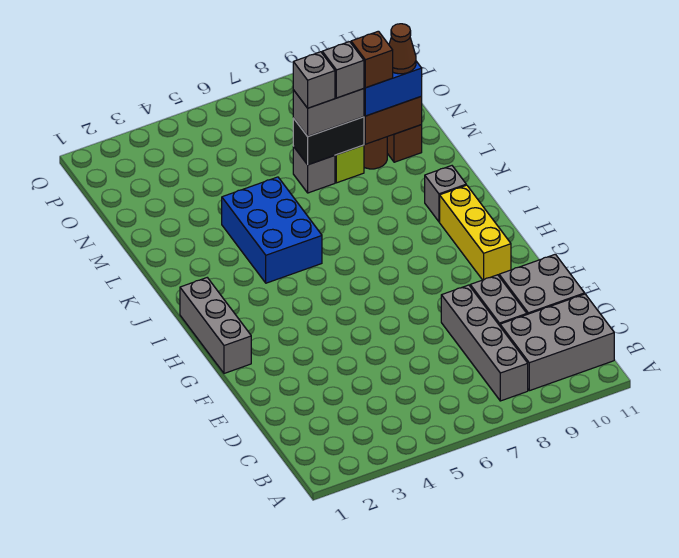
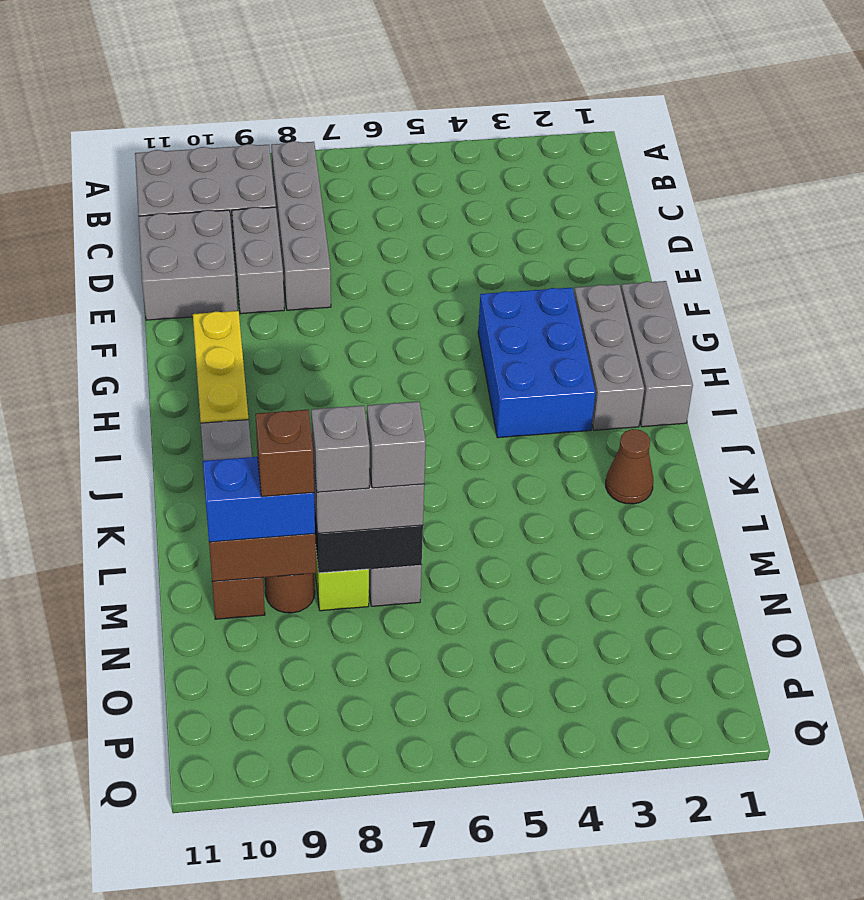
none -> grey 1x3 brick [574,284,644,430]
blue 2x3 brick [222,177,322,283] -> blue 2x3 brick moved to [478,288,596,438]
brown 1x1 cone [389,24,416,74] -> brown 1x1 cone moved to [606,429,653,504]

